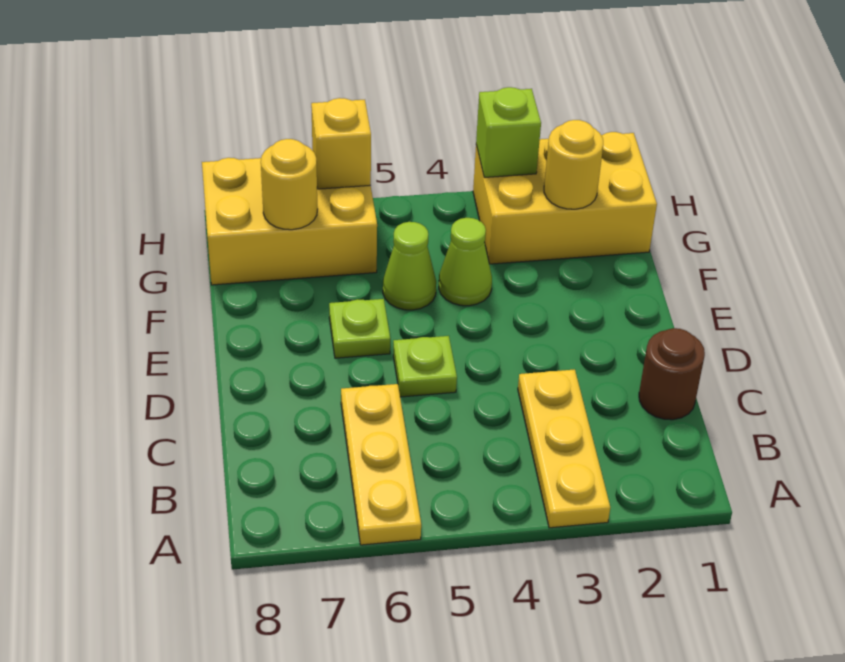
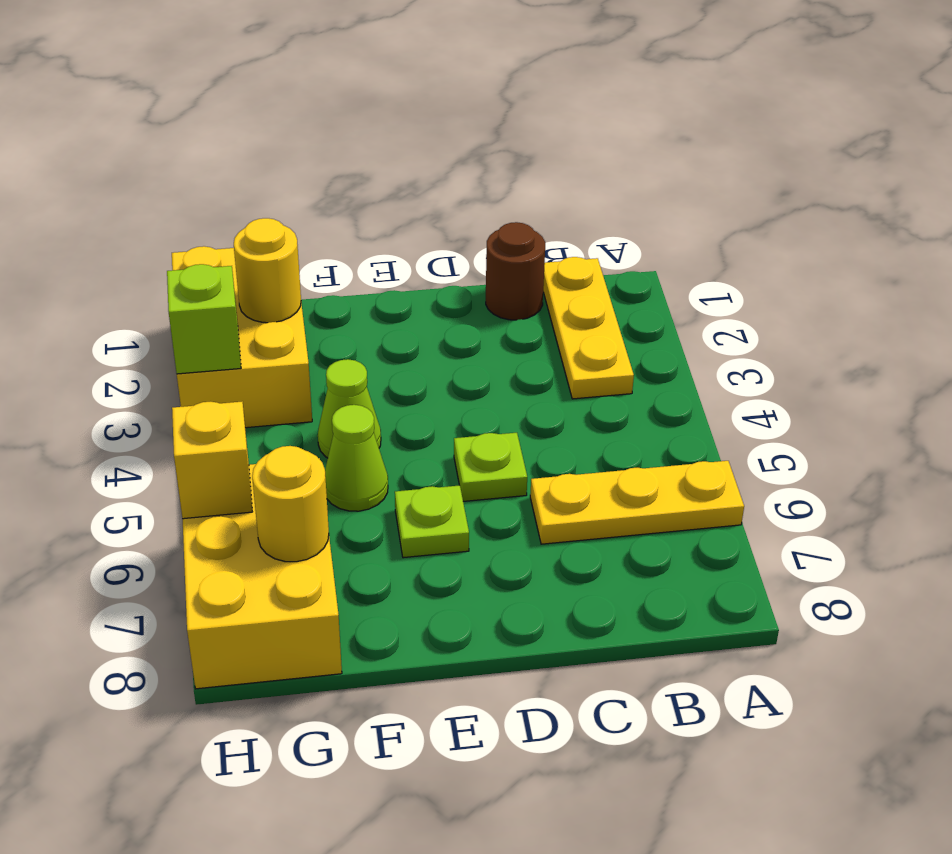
yellow 1x3 plate [518,369,610,528] -> yellow 1x3 plate turned to [543,257,634,399]

